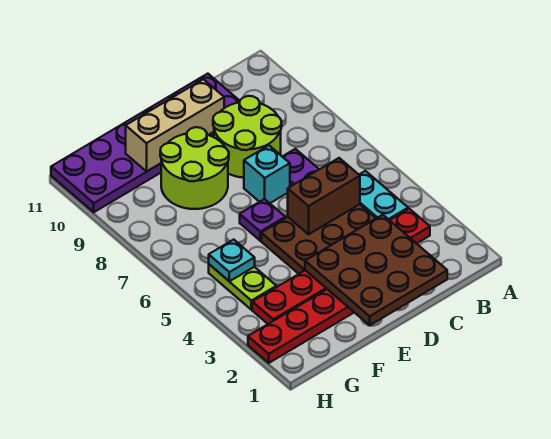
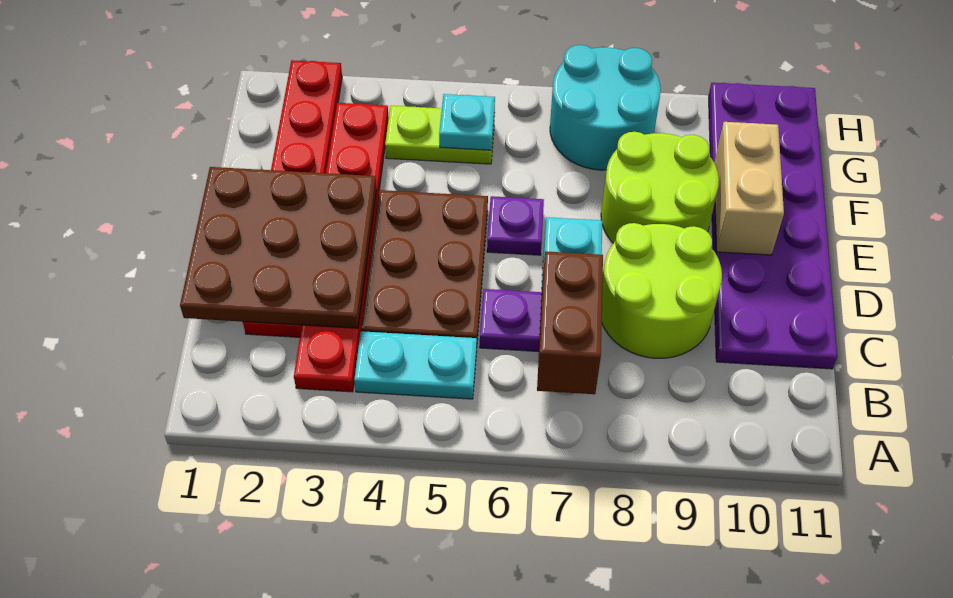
brown 1x2 brick [288,158,360,234] -> brown 1x2 brick moved to [537,251,603,394]
tan 1x3 brick [126,79,224,171] -> tan 1x2 brick [714,122,784,255]
none -> cyan 2x2 round brick [550,45,661,170]

